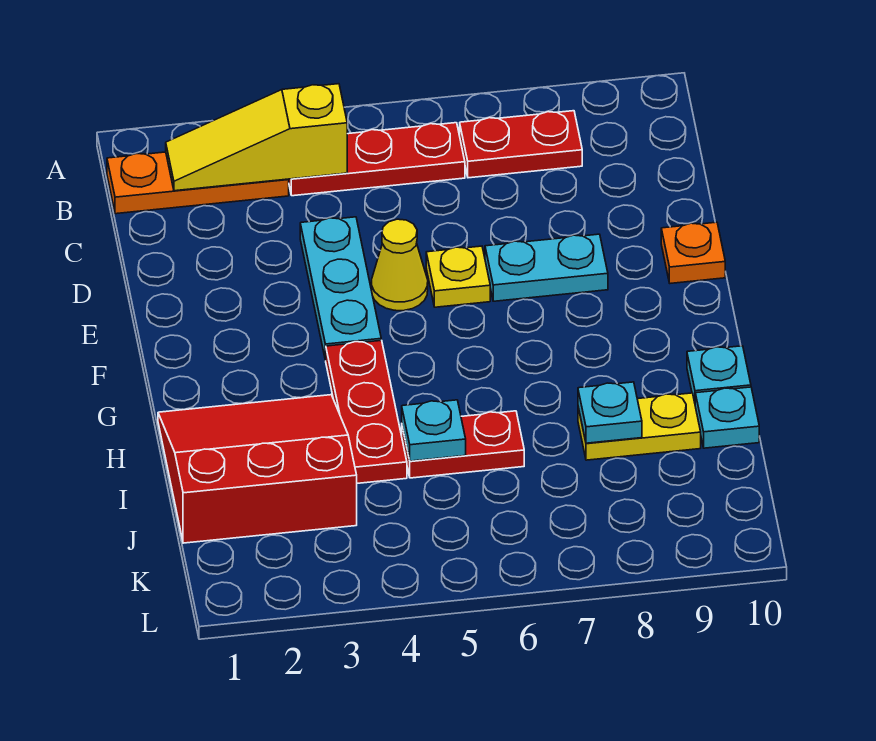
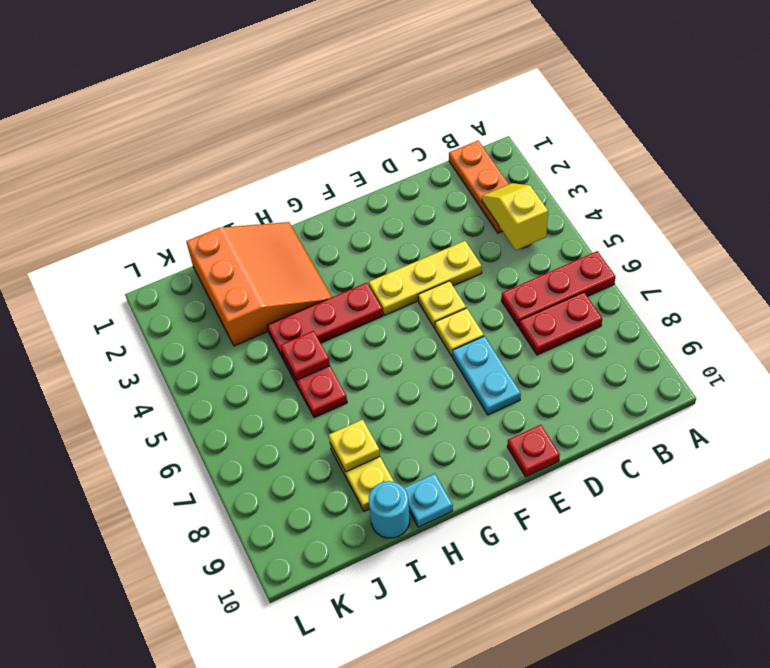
yellow 1x3 slope [166,84,347,191] -> yellow 1x2 slope [482,183,548,250]
red 1x3 plate [288,123,465,196] -> red 1x3 plate turned to [501,251,616,327]
red 1x2 plate [460,111,582,178] -> red 1x2 plate turned to [519,292,602,355]
cyan 1x3 plate [300,217,381,360] -> yellow 1x3 plate [369,241,482,315]
yellow 1x1 cone [372,219,428,311] -> yellow 1x1 plate [418,281,466,328]
orange 1x1 plate [661,222,725,283] -> red 1x1 plate [507,425,560,477]
red 3x3 slope [158,395,357,543] -> orange 3x3 slope [186,222,332,346]
cyan 1x1 plate [402,400,466,461] -> red 1x1 plate [281,331,330,380]
cyan 1x1 plate [578,382,642,443] -> yellow 1x1 plate [329,419,380,472]
cyan 1x1 plate [695,387,759,448] -> cyan 1x1 round brick [369,481,410,538]

